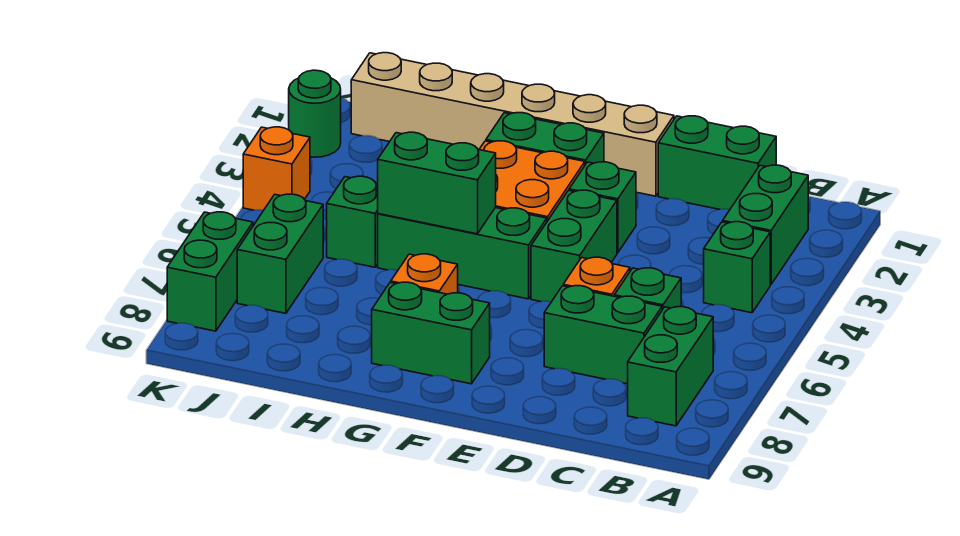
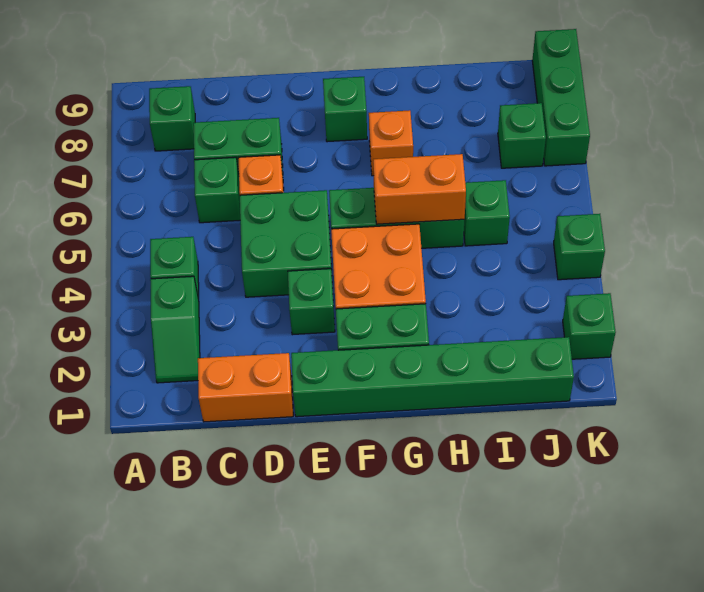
green 1x2 brick [723,165,808,284] -> green 1x2 slope [150,276,200,383]
green 1x2 brick [628,307,713,426] -> green 1x1 brick [149,86,195,151]
green 1x2 brick [658,116,776,210] -> orange 1x2 brick [198,353,293,422]
tan 1x6 brick [351,53,674,196] -> green 1x6 brick [291,337,574,417]
green 1x2 brick [531,190,617,302] -> green 2x2 brick [240,190,332,297]
green 1x2 brick [372,282,490,384] -> green 1x1 brick [323,77,367,142]
green 1x2 brick [378,132,496,234] -> orange 1x2 brick [373,154,466,224]
green 1x2 brick [237,194,323,313] -> green 1x1 brick [498,103,546,168]
green 1x1 round brick [289,70,341,157] -> green 1x1 brick [563,293,616,359]
orange 1x1 brick [243,127,310,210] -> green 1x1 brick [554,214,605,280]
green 1x2 brick [167,212,253,331] -> green 1x3 brick [532,29,590,166]

